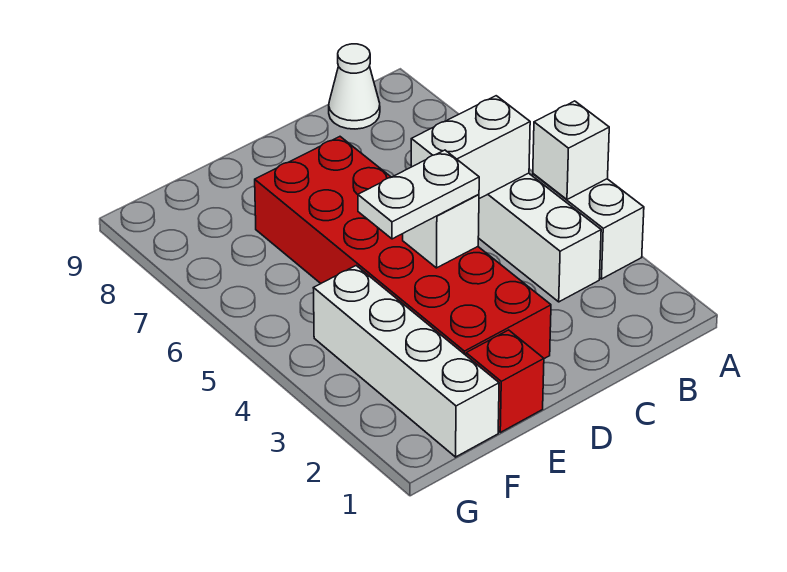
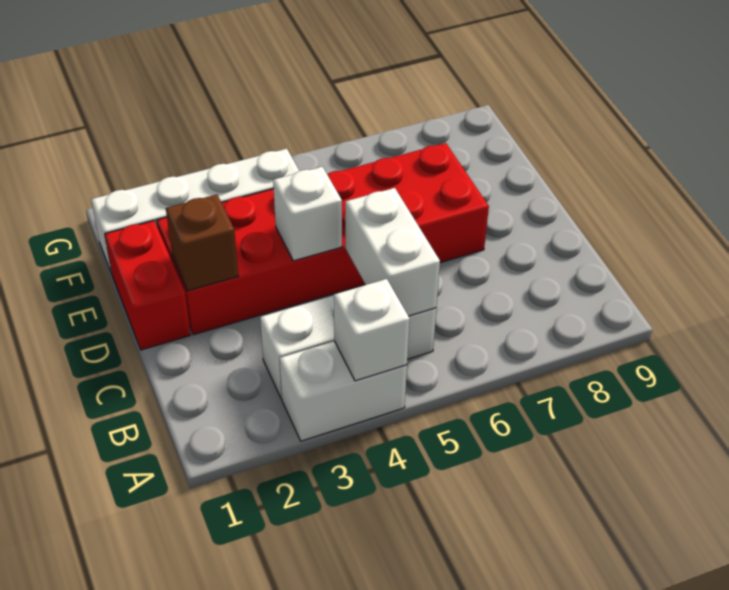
white 1x1 cone [329,44,380,129] -> none
none -> brown 1x1 brick [166,194,238,291]
white 1x2 plate [358,150,479,239] -> none
red 1x1 brick [466,330,544,432] -> red 1x2 brick [105,221,191,350]

